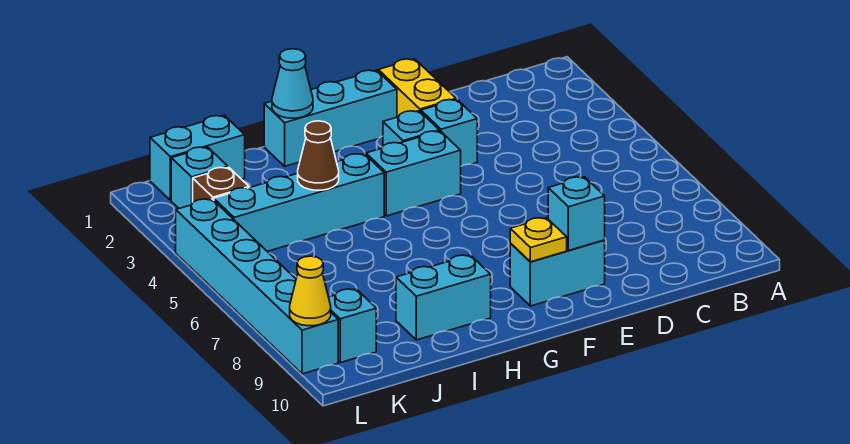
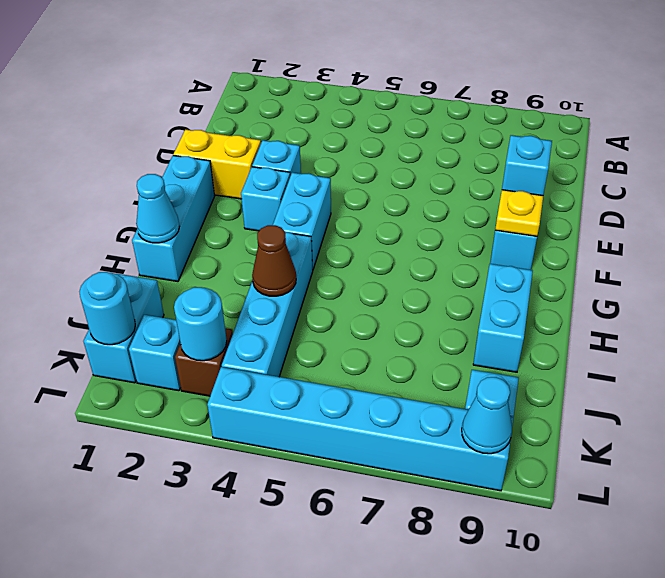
none -> cyan 1x1 round brick [79,272,135,345]
none -> cyan 1x1 round brick [174,287,227,361]
yellow 1x1 cone [290,256,331,326] -> cyan 1x1 cone [462,377,512,454]

